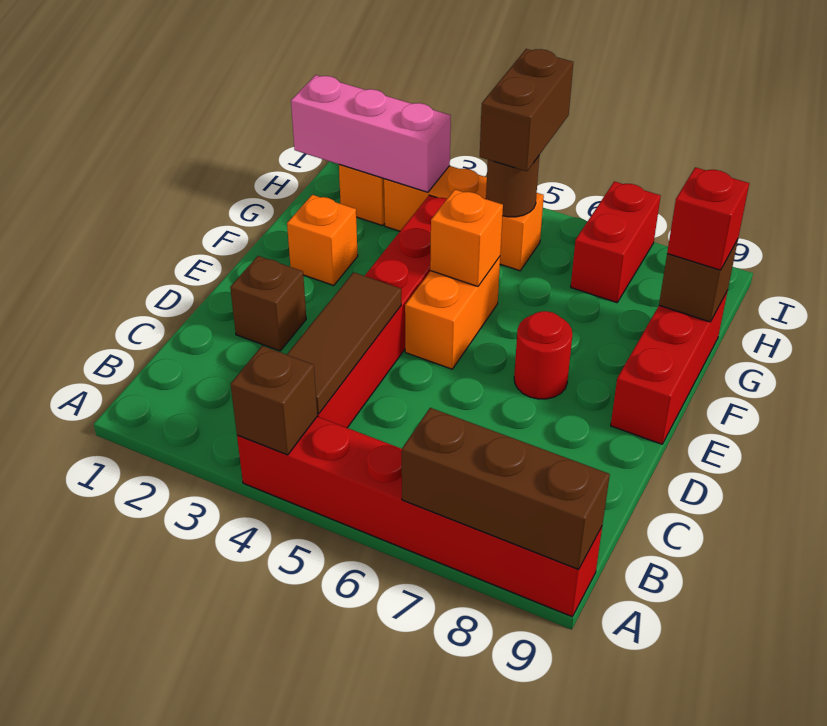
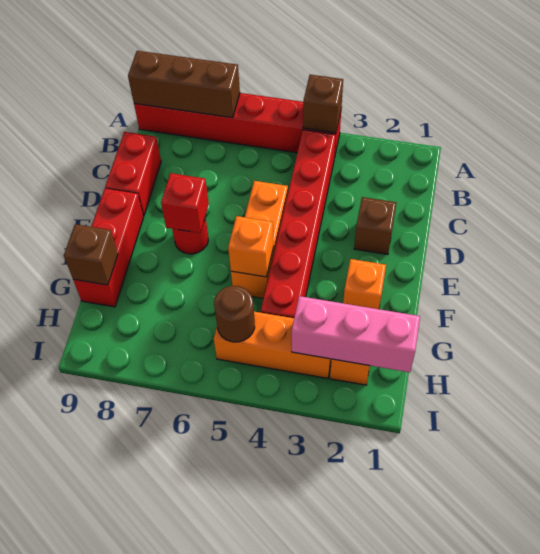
brown 1x3 tile [287,272,401,414] -> none
orange 1x2 brick [405,257,500,369] -> orange 1x3 brick [231,181,288,298]
red 1x1 brick [667,167,749,270] -> red 1x1 brick moved to [161,173,209,233]
brown 1x2 brick [480,49,573,171] -> none
red 1x2 brick [571,181,661,303] -> red 1x2 brick moved to [105,132,161,216]

